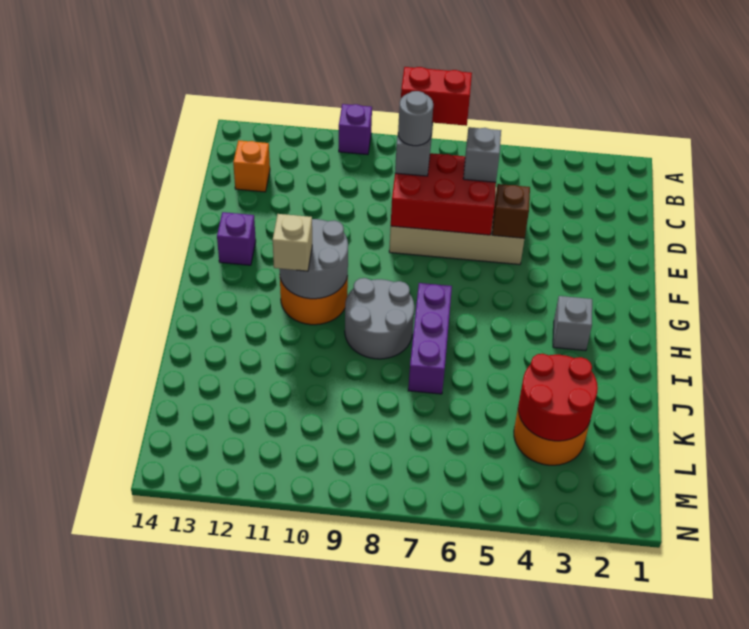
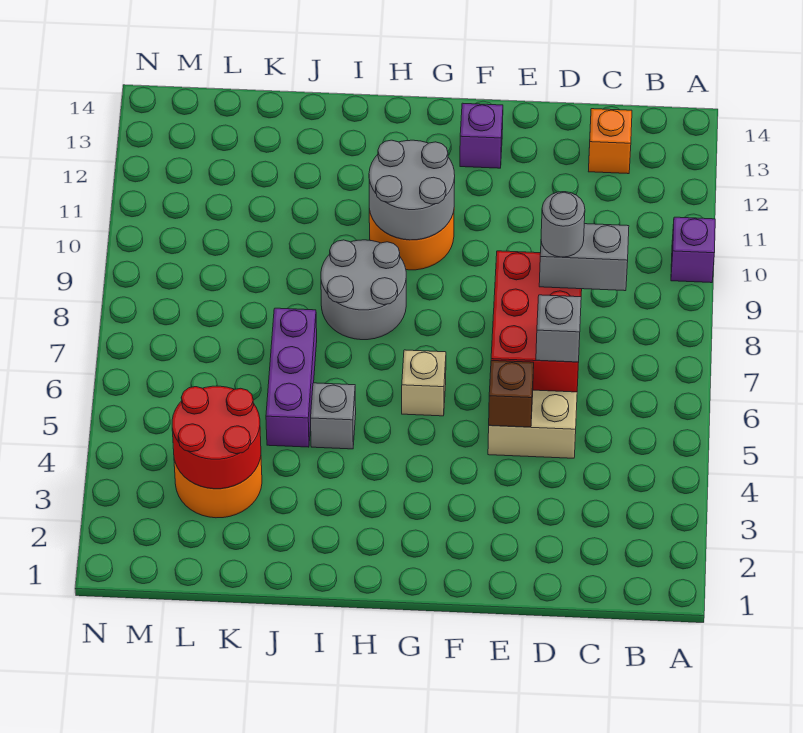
red 1x2 brick [401,67,472,126] -> none
grey 1x1 brick [553,296,592,351] -> grey 1x1 brick moved to [311,383,356,449]
purple 1x3 brick [408,283,452,394] -> purple 1x3 brick turned to [266,308,317,447]
tan 1x1 brick [273,214,312,271] -> tan 1x1 brick moved to [402,350,446,416]

